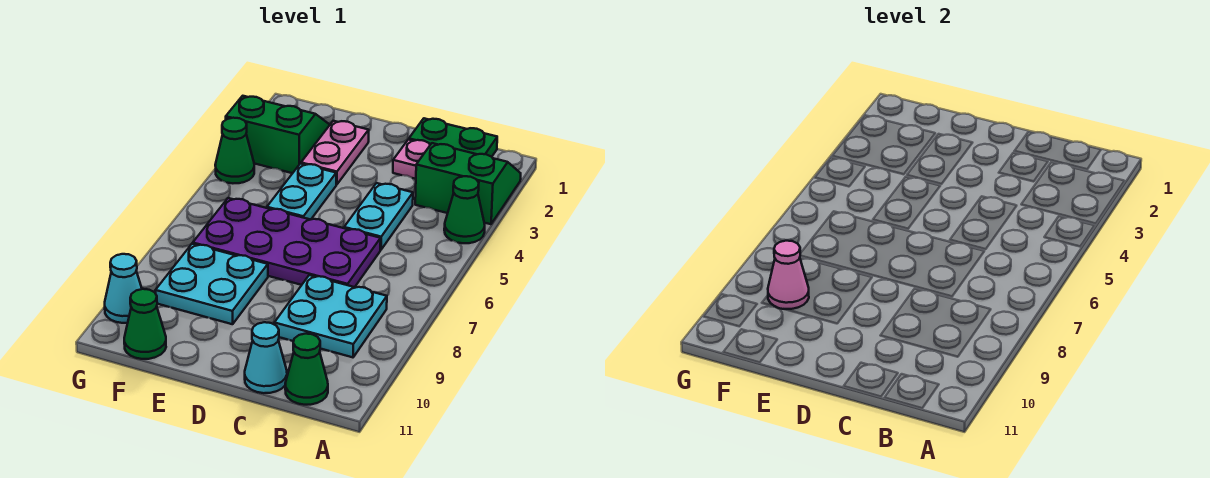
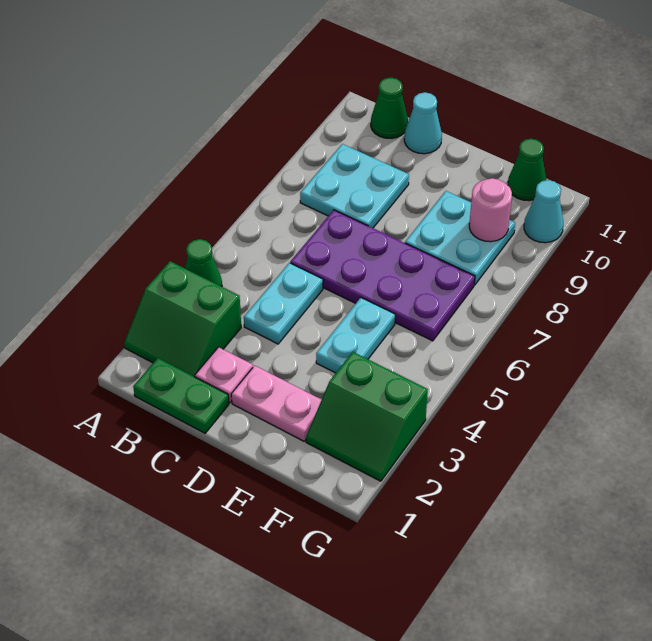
pink 1x2 plate [301,121,369,185] -> pink 1x2 plate turned to [231,366,321,441]
pink 1x1 cone [768,241,809,309] -> pink 1x1 round brick [469,178,512,242]
green 1x1 cone [215,118,254,183] -> none

